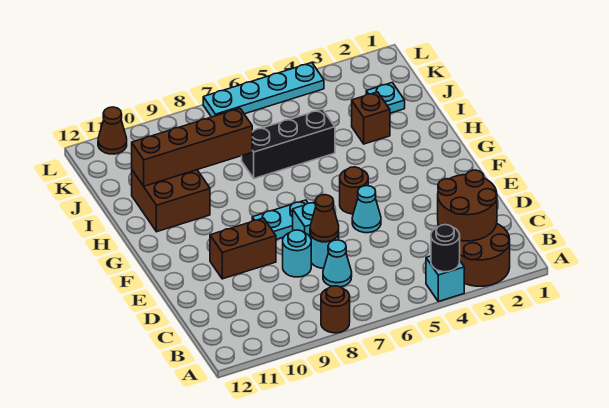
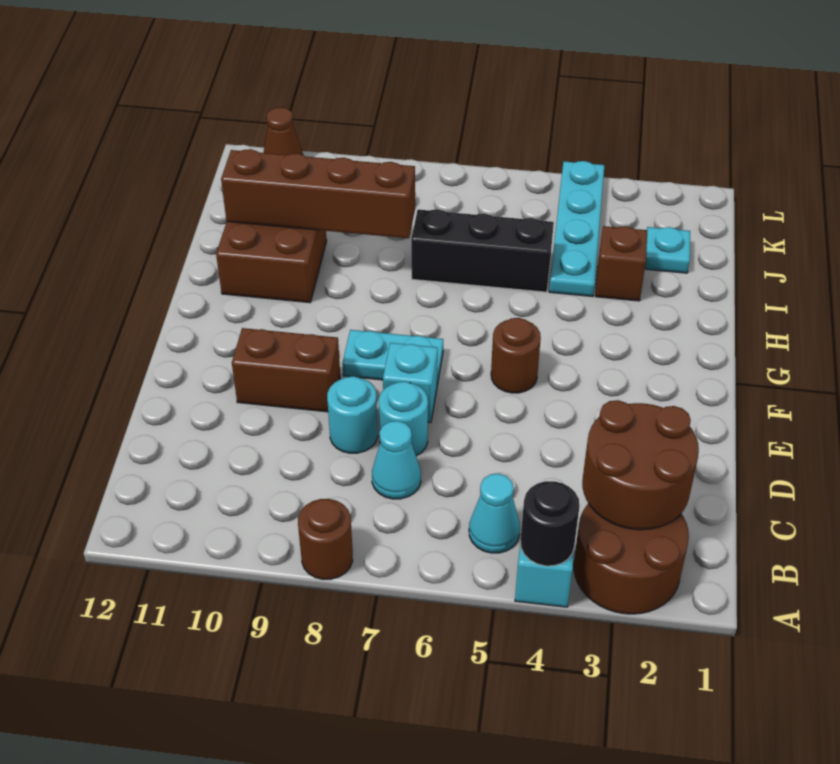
brown 1x1 cone [310,195,339,242] -> none
cyan 1x1 cone [352,186,381,233] -> cyan 1x1 cone moved to [469,474,520,553]
cyan 1x4 plate [203,63,324,117] -> cyan 1x4 plate turned to [549,161,604,297]

